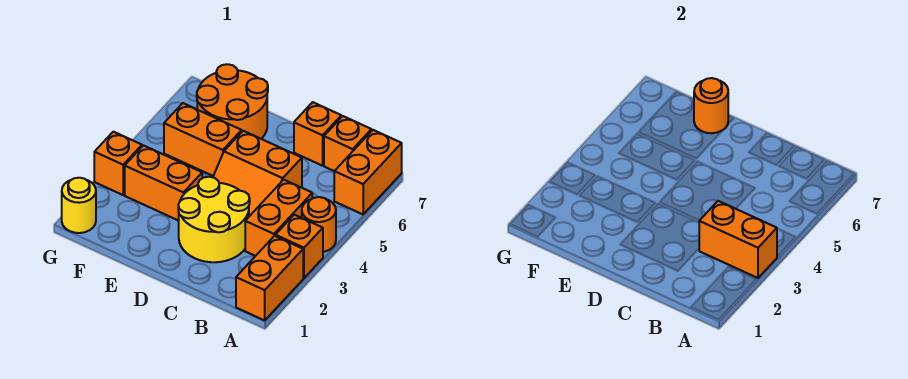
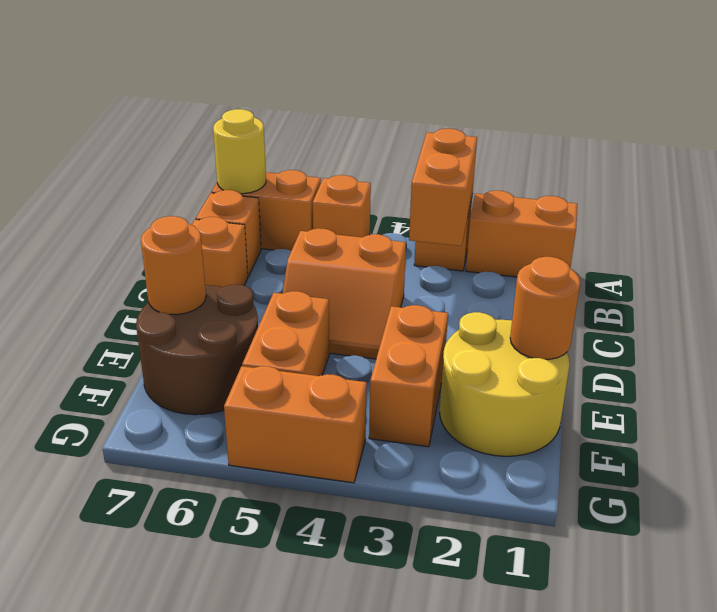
orange 1x1 round brick [302,197,336,252] -> orange 1x1 round brick moved to [510,257,580,360]
orange 1x2 brick [245,180,312,256] -> orange 1x2 brick moved to [224,366,367,483]
yellow 2x2 round brick [178,177,250,262] -> yellow 2x2 round brick moved to [439,312,570,456]
orange 2x2 slope [213,131,302,216] -> orange 2x2 slope turned to [283,228,406,359]
orange 2x2 round brick [197,64,268,139] -> brown 2x2 round brick [136,284,258,415]
yellow 1x1 round brick [62,178,96,233] -> yellow 1x1 round brick moved to [213,109,266,194]
orange 1x1 brick [94,132,142,195] -> orange 1x1 brick moved to [313,175,371,237]

